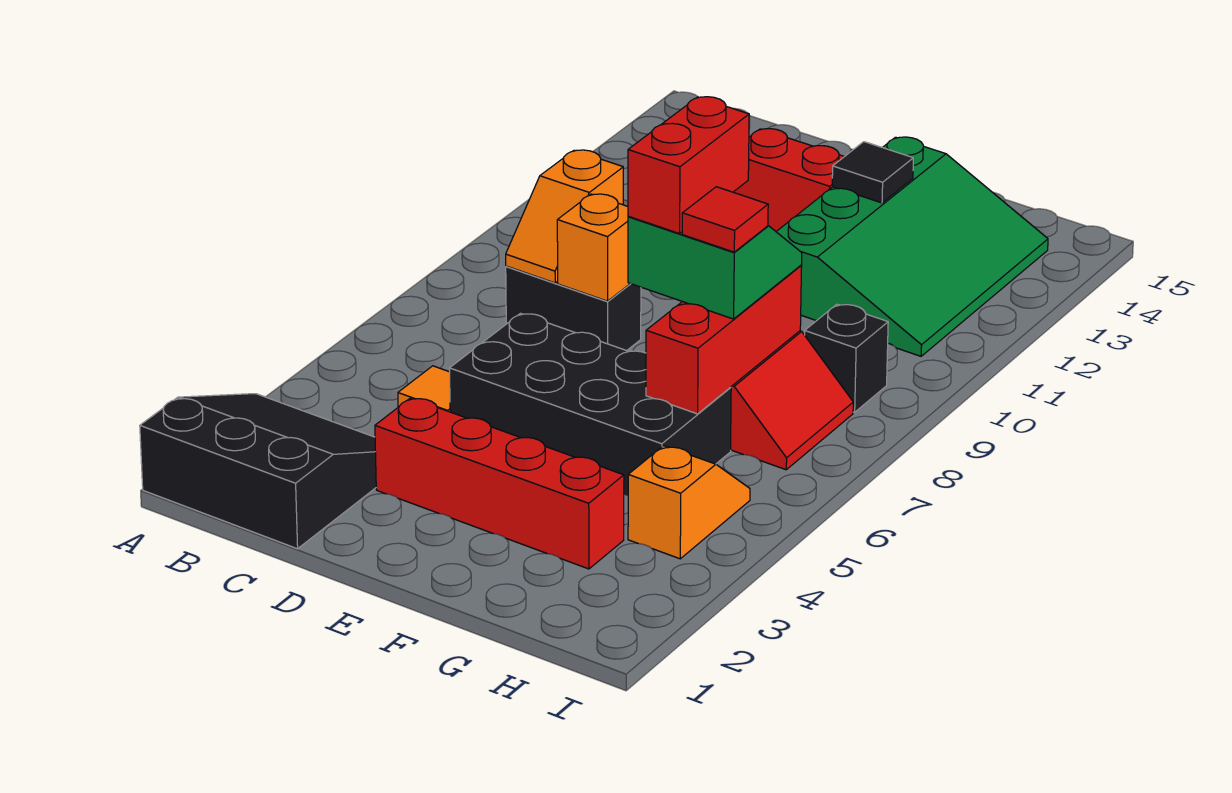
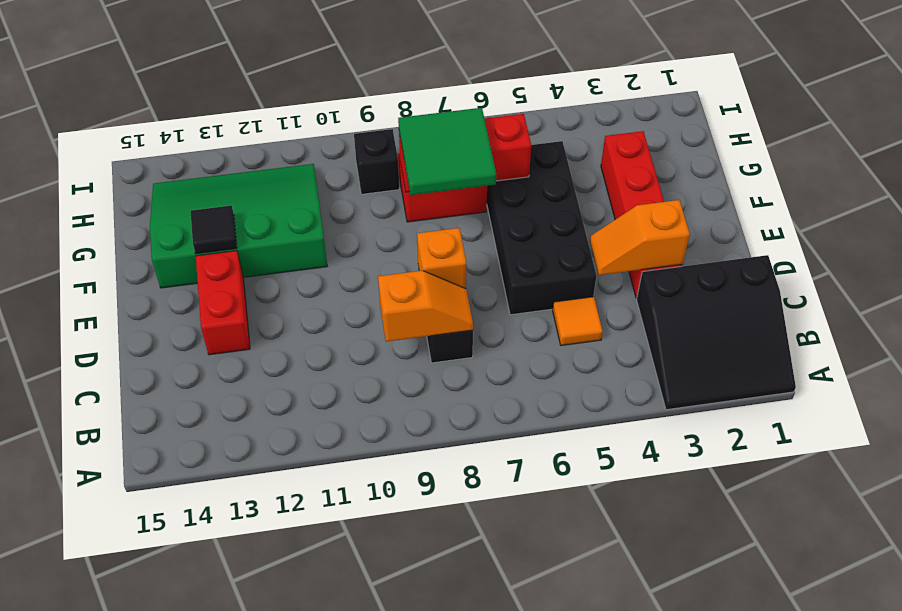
black 3x3 slope [140,394,376,549] -> black 3x3 slope turned to [637,255,796,410]
green 2x2 slope [628,216,802,319] -> green 2x2 tile [398,108,496,195]
red 1x2 brick [628,97,749,234] -> none
red 1x1 tile [682,187,768,252] -> none
orange 1x2 slope [628,446,750,559] -> orange 1x2 slope moved to [590,200,690,275]

